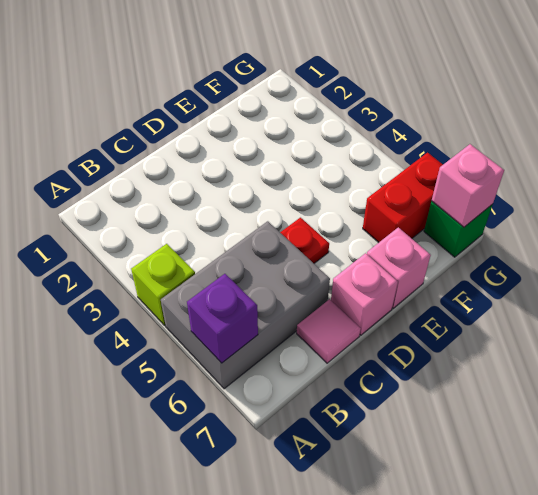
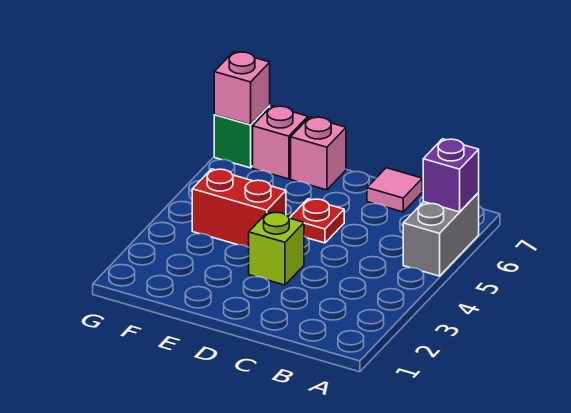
lime 1x1 brick [131,244,195,325] -> lime 1x1 brick moved to [249,212,304,285]
grey 2x3 brick [161,221,330,389] -> grey 1x2 brick [403,193,479,276]
pink 1x1 brick [331,253,398,335] -> pink 1x1 brick moved to [253,106,308,179]
red 1x2 brick [363,153,443,243] -> red 1x2 brick moved to [192,169,286,247]

